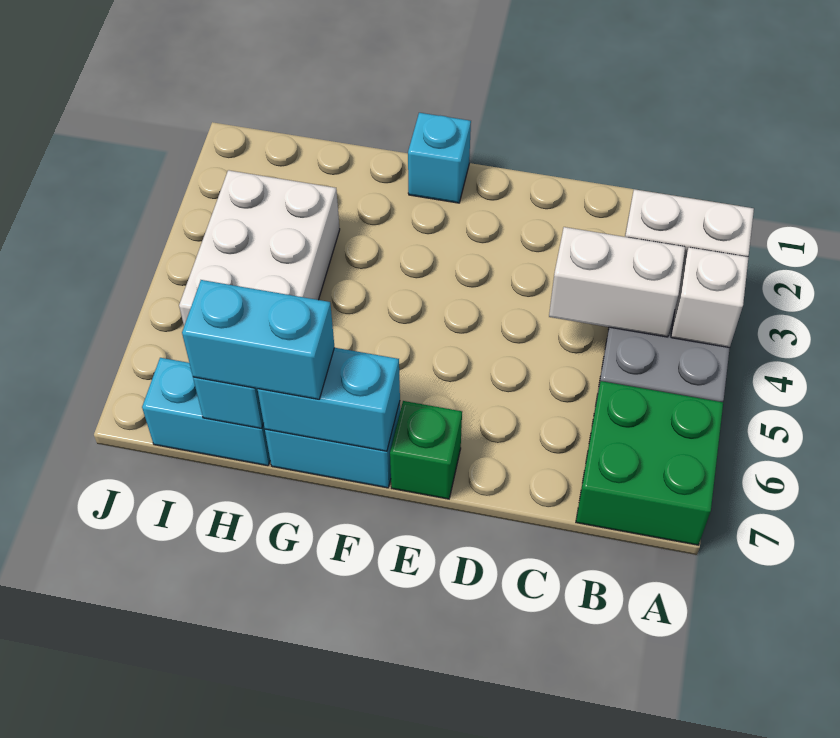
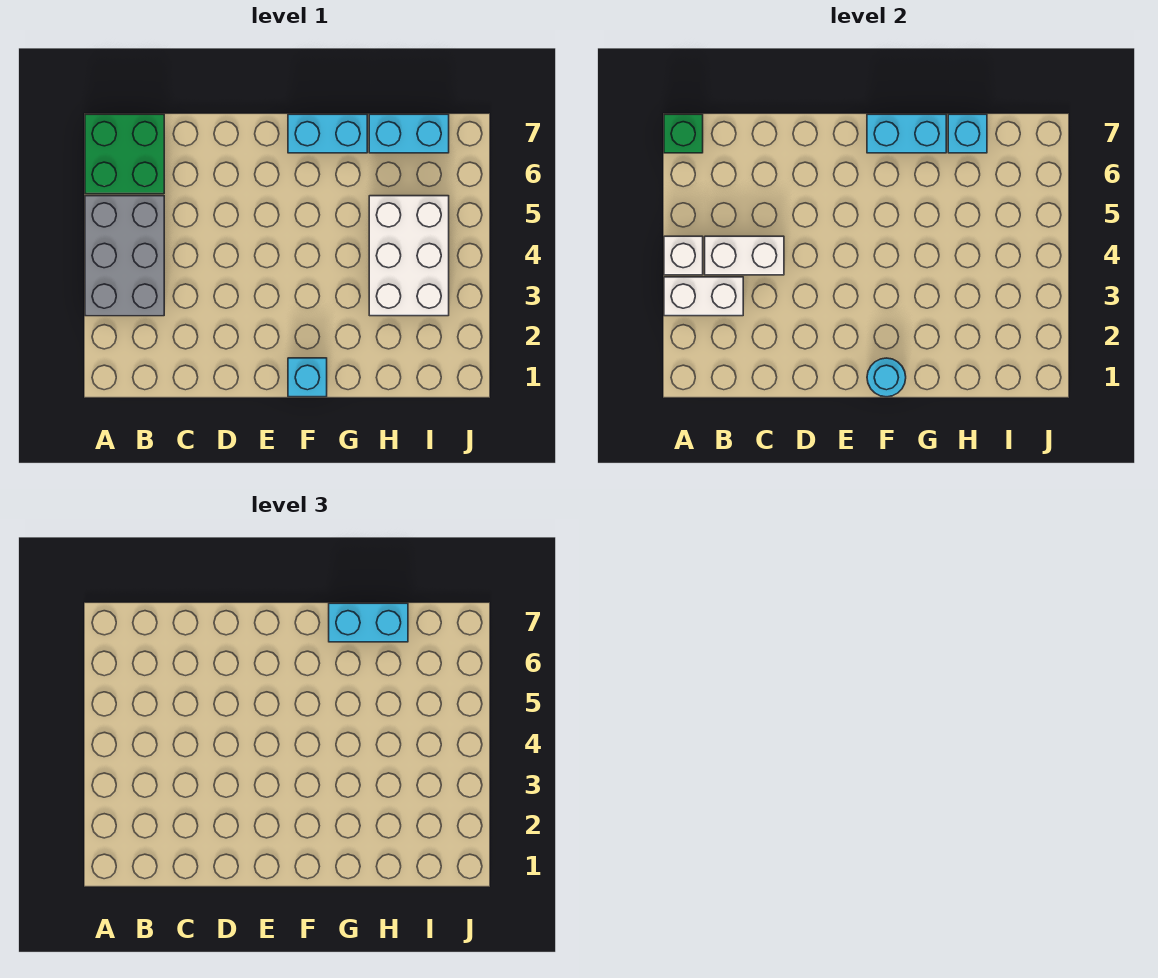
green 1x1 brick [390,401,462,499] -> green 1x1 brick moved to [664,114,703,153]
none -> cyan 1x1 round brick [867,358,906,397]

